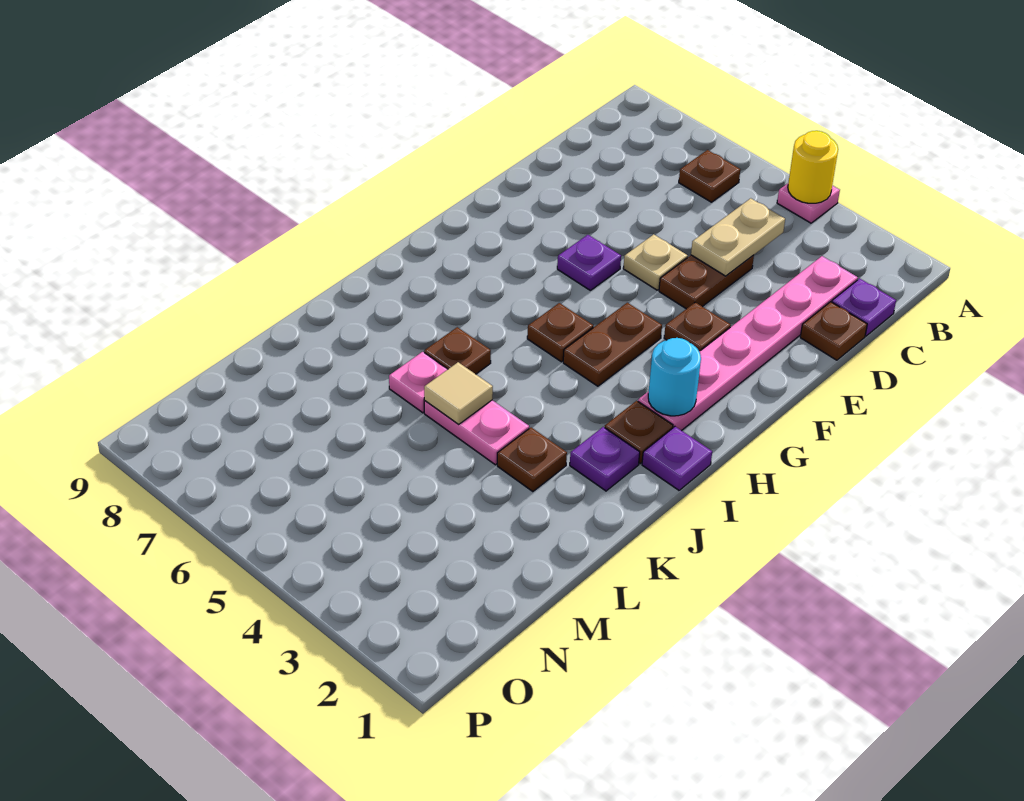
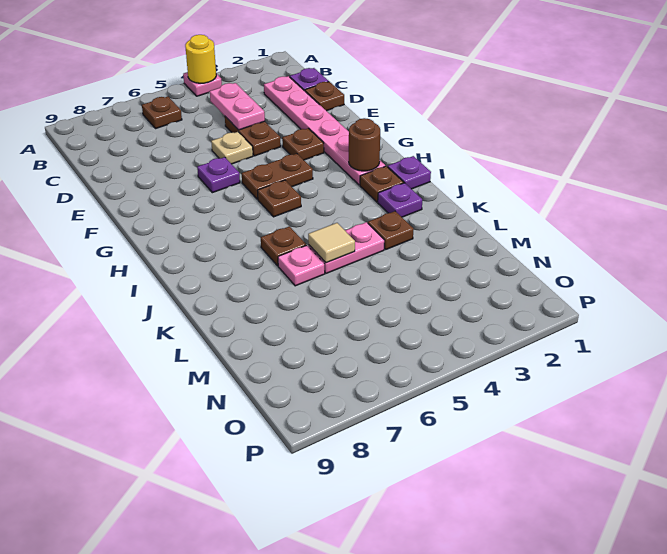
tan 1x2 plate [691,198,785,276] -> pink 1x2 plate [210,83,265,130]
brown 1x2 plate [563,303,662,386] -> brown 1x2 plate turned to [242,154,313,199]
cyan 1x1 round brick [648,338,701,416] -> brown 1x1 round brick [349,118,380,171]

